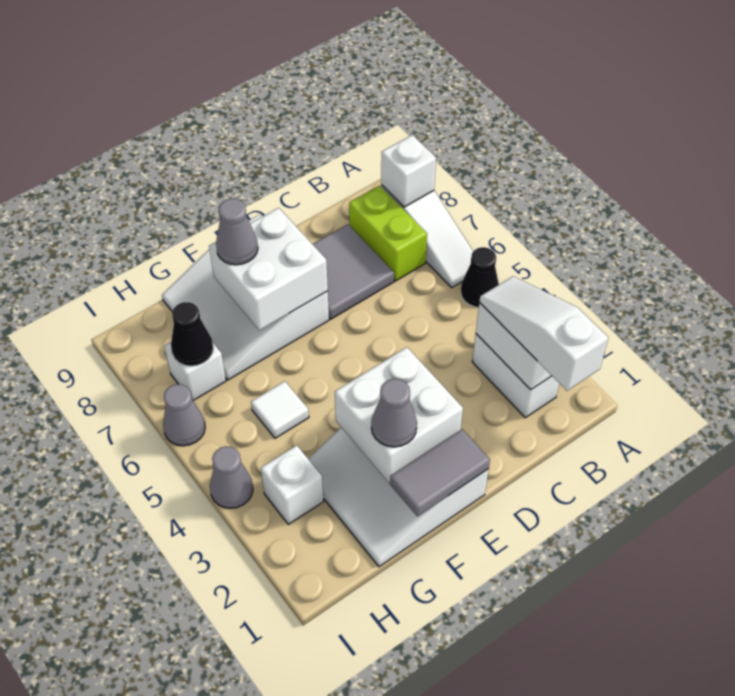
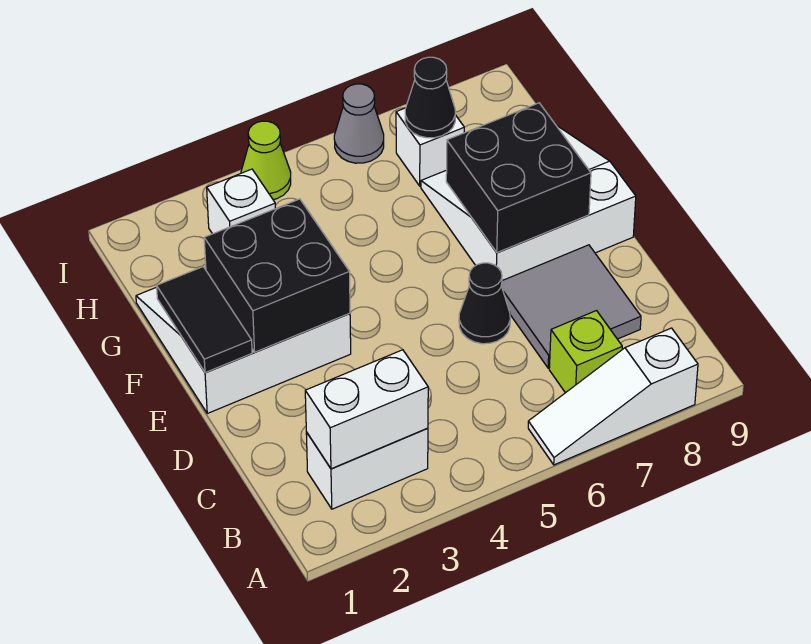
black 1x1 cone [461,247,499,307] -> black 1x1 cone moved to [459,263,510,344]
white 1x1 brick [381,135,436,207] -> none
white 1x3 slope [480,276,608,391] -> none
lime 1x2 brick [349,186,427,281] -> lime 1x1 brick [549,311,622,393]
grey 1x2 tile [390,429,490,516] -> black 1x2 tile [157,267,252,373]
white 2x2 brick [335,347,463,483] -> black 2x2 brick [204,199,350,352]
white 2x2 brick [209,208,328,330] -> black 2x2 brick [446,103,591,252]
grey 1x1 cone [371,379,417,447] -> none
grey 1x1 cone [216,199,258,265] -> none
white 1x1 tile [251,381,309,438] -> none
grey 1x1 cone [210,446,253,508] -> lime 1x1 cone [241,121,291,200]

